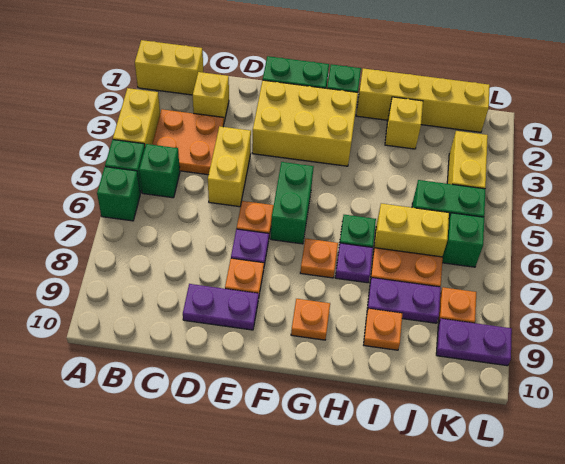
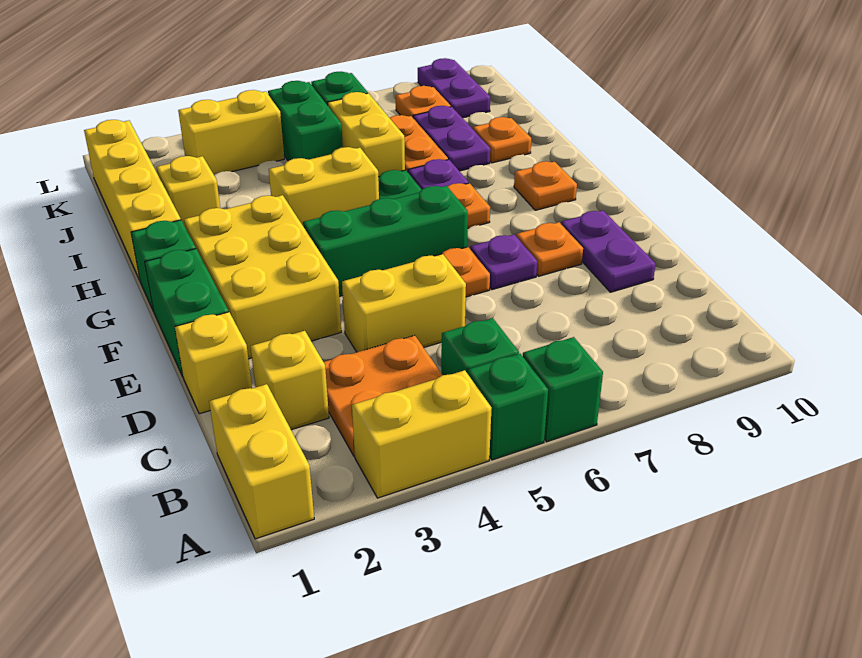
none -> yellow 1x1 brick [175,312,252,414]
green 1x2 brick [271,162,314,244] -> green 1x3 brick [303,186,468,296]
none -> yellow 1x2 brick [269,147,379,225]

